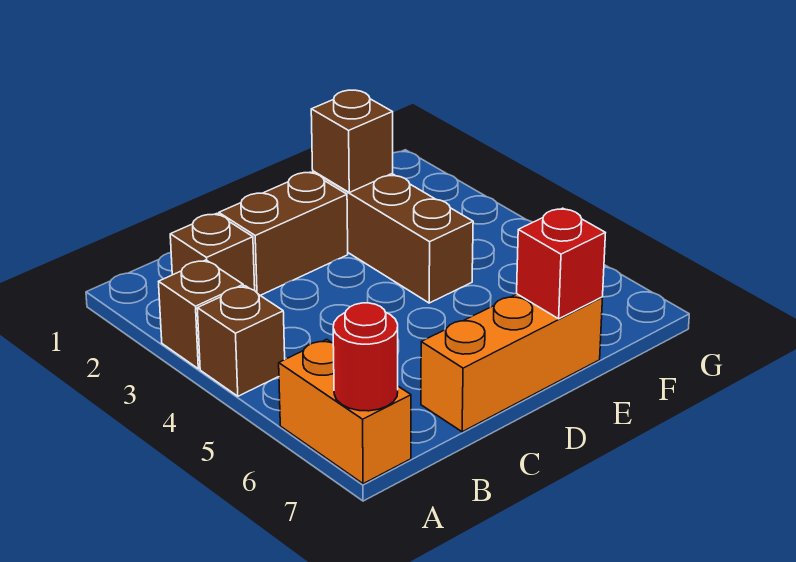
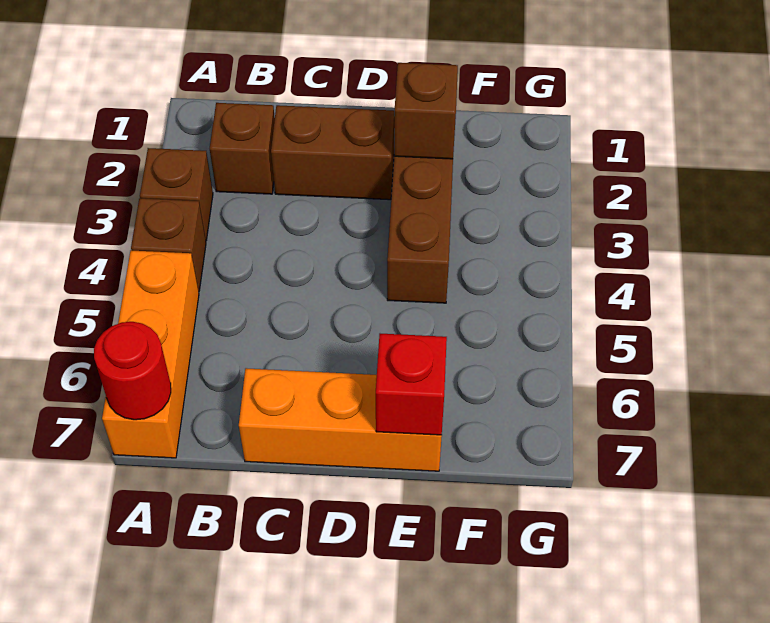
orange 1x2 brick [279,339,411,484] -> orange 1x3 brick [102,250,199,458]

